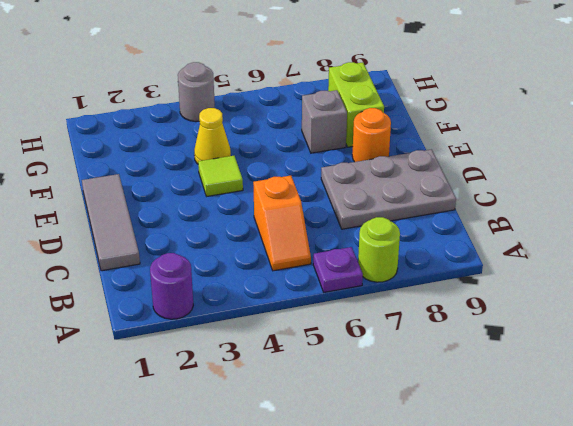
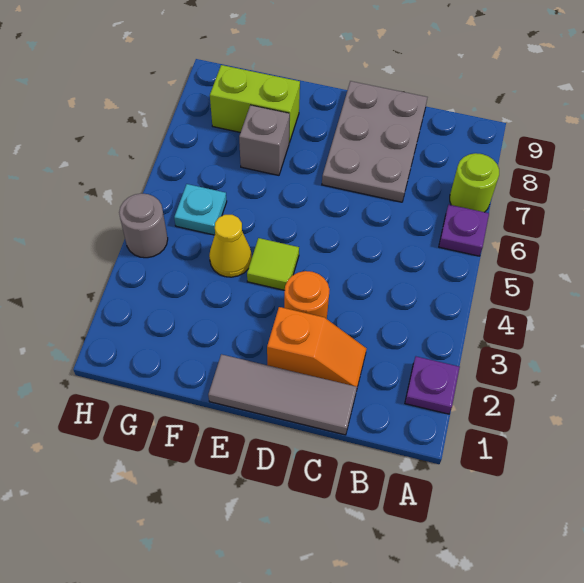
purple 1x1 round brick [150,253,193,319] -> purple 1x1 plate [405,357,460,414]
orange 1x2 slope [253,175,311,271] -> orange 1x2 slope moved to [267,307,367,391]
orange 1x1 round brick [352,108,391,162] -> orange 1x1 round brick moved to [284,271,330,319]
none -> cyan 1x1 plate [174,184,227,235]

